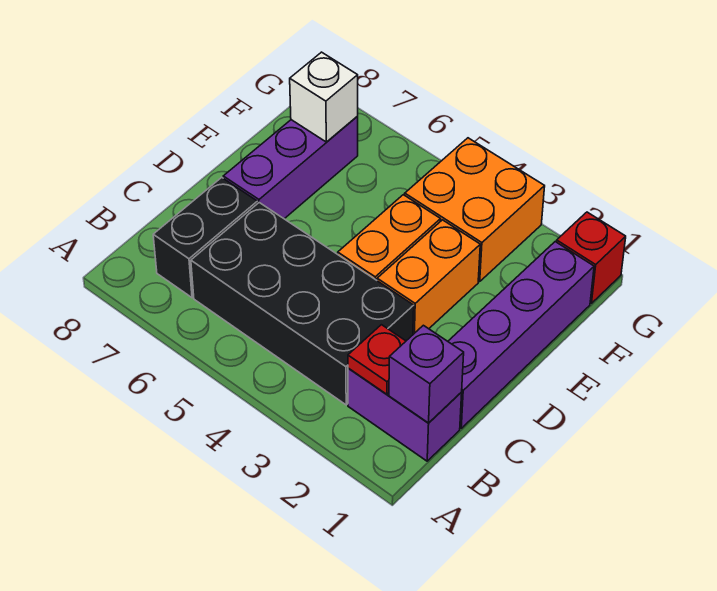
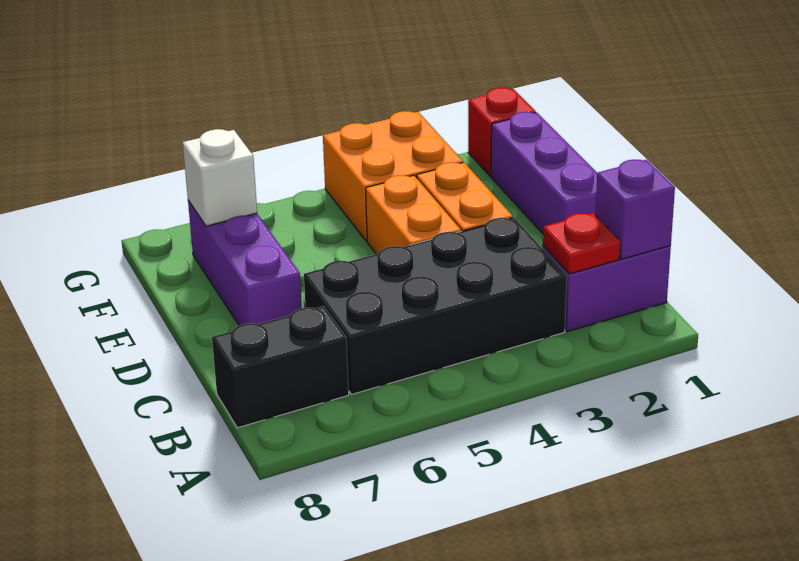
black 1x2 brick [153,177,257,298] -> black 1x2 brick turned to [212,306,349,428]
purple 1x4 brick [448,242,594,428] -> purple 1x3 brick [491,112,597,234]

